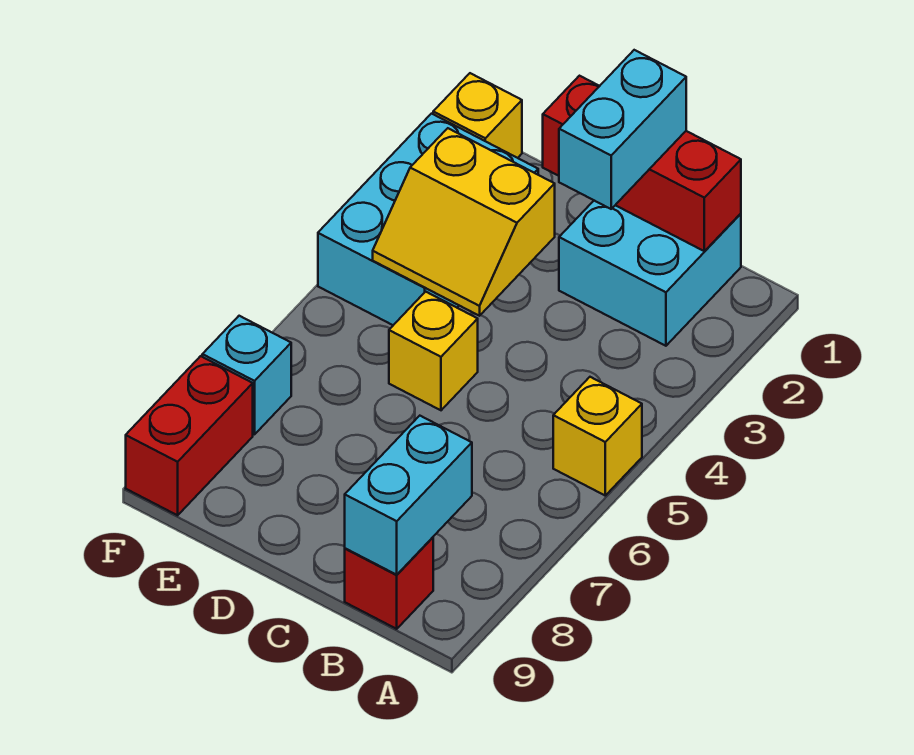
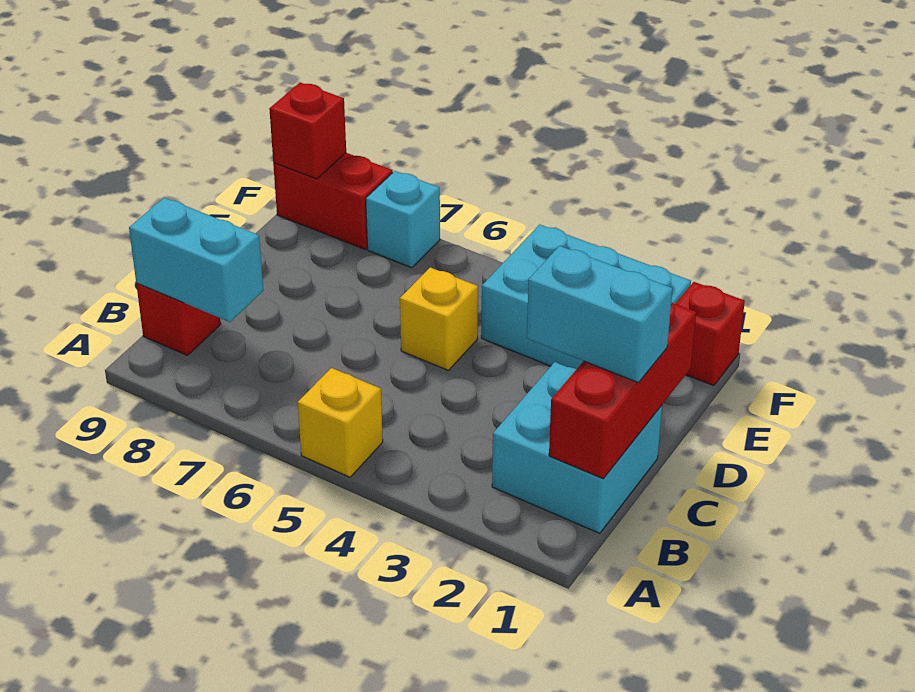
yellow 2x2 slope [373,128,555,316] -> none
yellow 1x1 brick [433,73,522,158] -> red 1x1 brick [676,282,745,386]
none -> red 1x1 brick [269,82,346,179]

